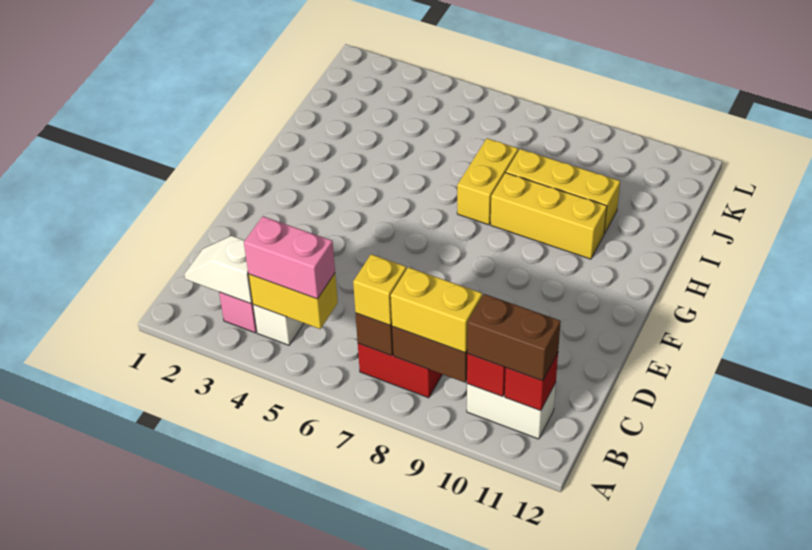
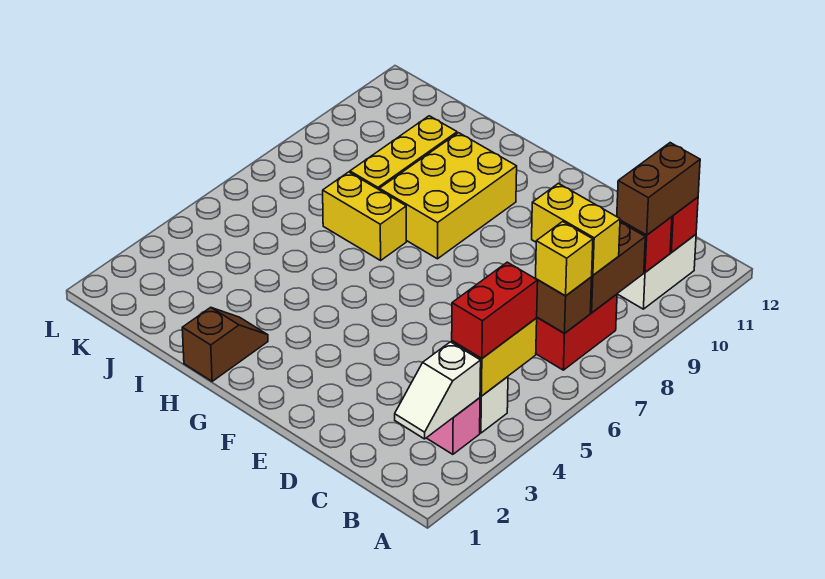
pink 1x2 brick [244,216,335,299] -> red 1x2 brick [452,262,538,359]
yellow 1x2 brick [391,267,482,353] -> yellow 1x2 brick turned to [532,183,620,275]
none -> brown 1x2 slope [182,307,268,381]
yellow 1x3 brick [491,173,607,259] -> yellow 2x3 brick [379,133,517,259]

